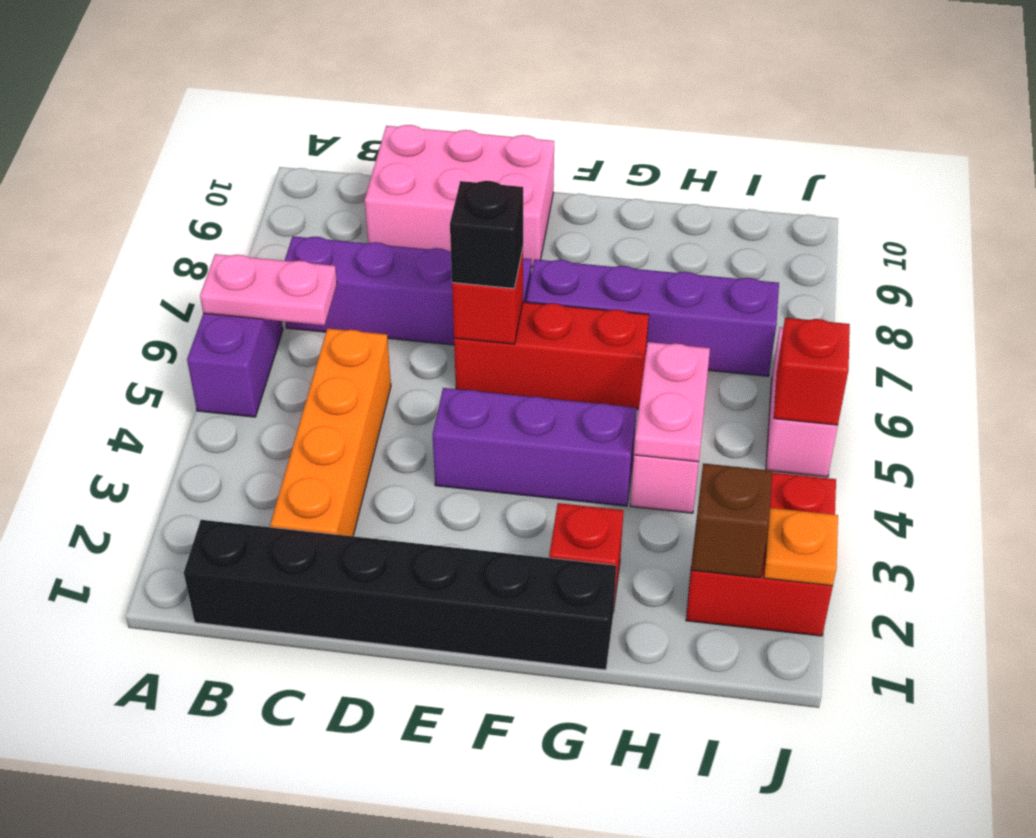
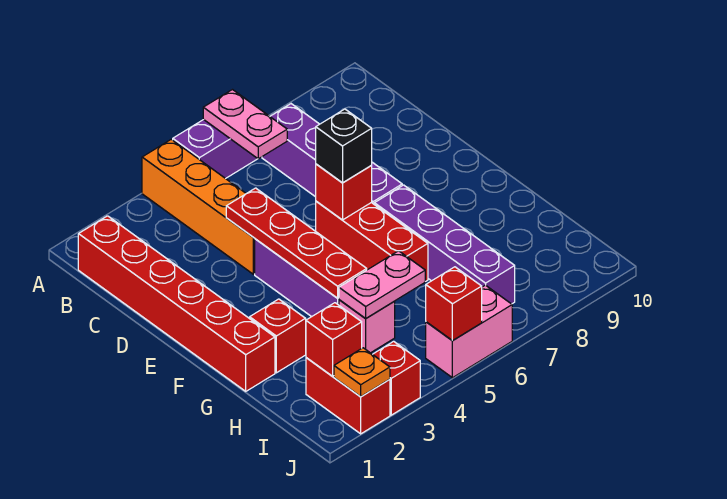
black 1x6 brick [184,520,616,670] -> red 1x6 brick [78,216,275,391]
orange 1x4 brick [270,328,391,536] -> orange 1x4 brick turned to [142,139,255,274]
pink 2x3 brick [365,125,554,267] -> none
none -> red 1x4 plate [226,188,367,298]
brown 1x1 brick [692,463,772,578] -> red 1x1 brick [306,303,362,376]

